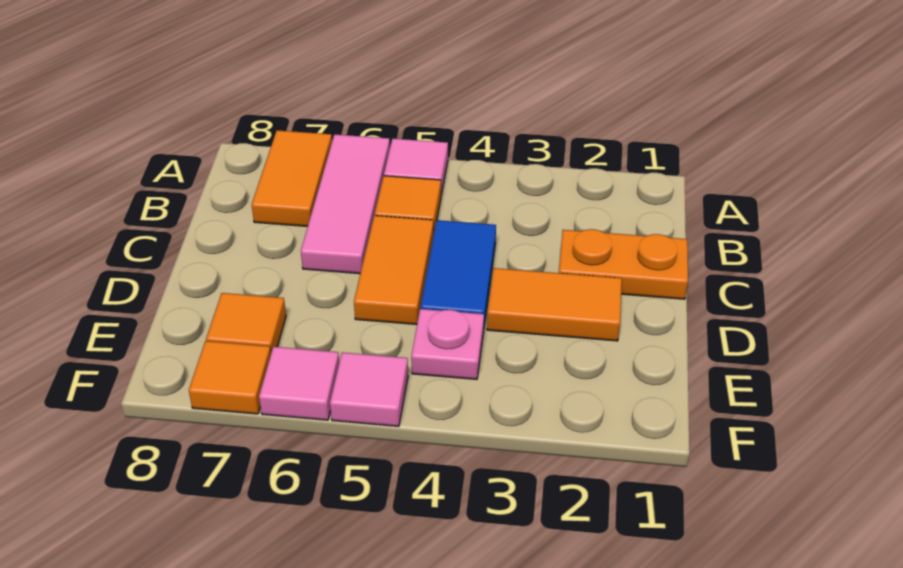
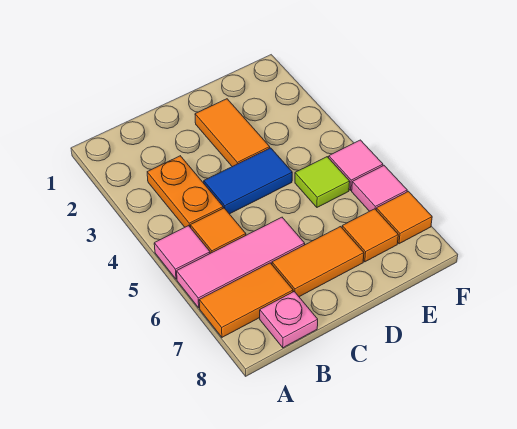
orange 1x2 plate [559,229,688,299] -> orange 1x2 plate moved to [147,156,223,228]
orange 1x2 tile [354,216,434,325] -> orange 1x2 tile moved to [272,227,364,297]
pink 1x1 plate [411,309,484,379] -> pink 1x1 plate moved to [260,292,318,348]
none -> lime 1x1 tile [295,157,350,207]

